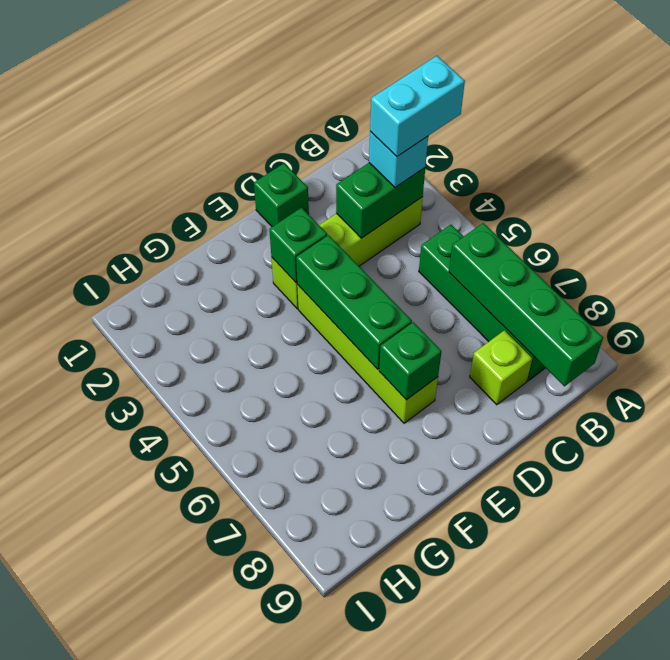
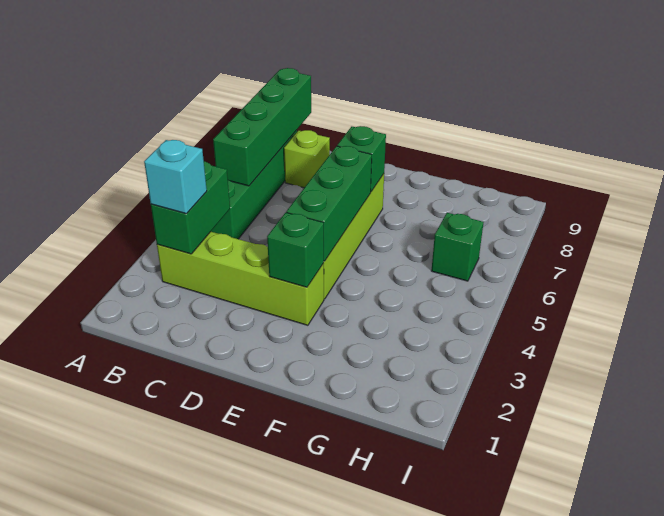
cyan 1x2 brick [370,56,465,156] -> none
green 1x2 brick [336,163,425,238] -> green 1x2 brick turned to [151,161,230,254]
green 1x1 brick [254,163,309,227] -> green 1x1 brick moved to [431,213,483,281]

